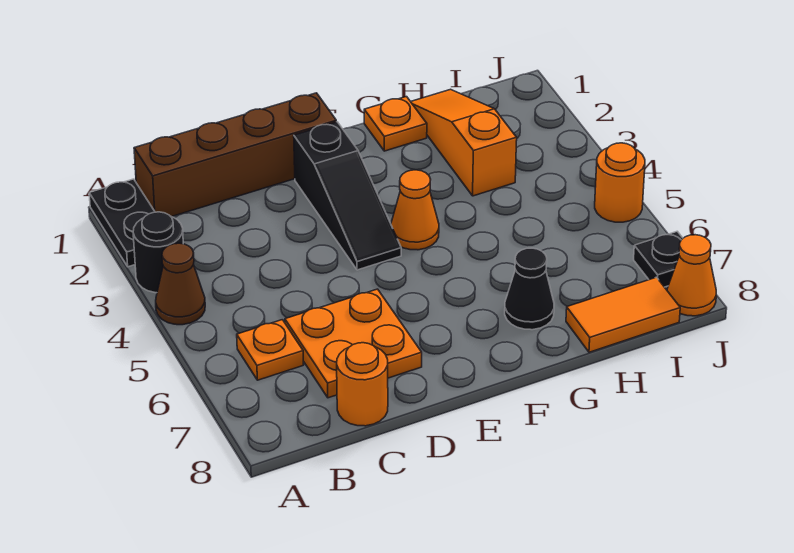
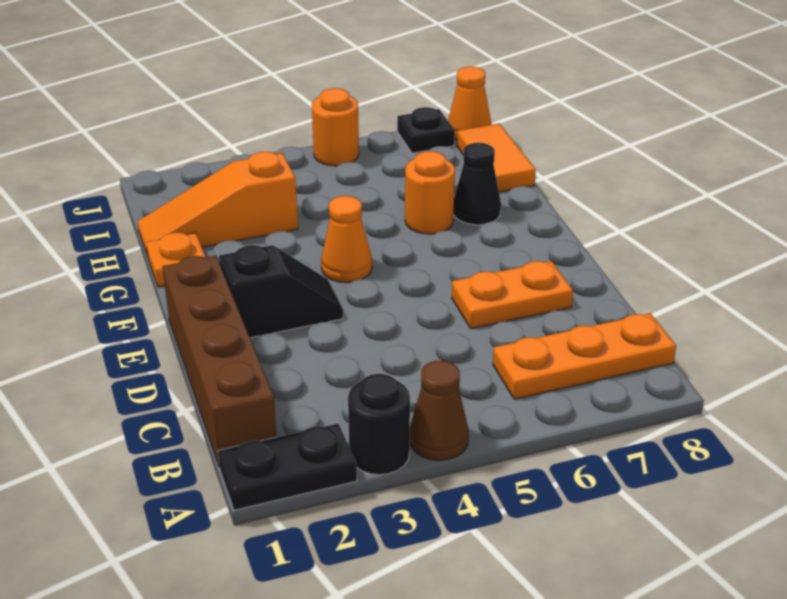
orange 1x1 plate [237,320,303,380] -> orange 1x3 plate [493,313,676,399]
orange 2x2 plate [285,289,422,398] -> orange 1x2 plate [452,261,573,329]
orange 1x1 round brick [337,343,388,426] -> orange 1x1 round brick moved to [405,151,455,234]
black 1x3 slope [294,122,401,270] -> black 1x2 slope [219,245,343,338]

